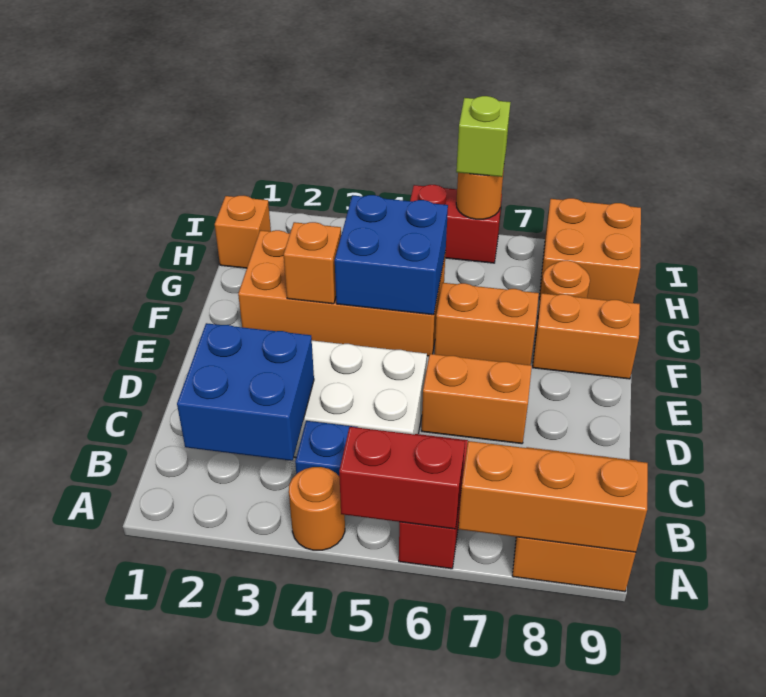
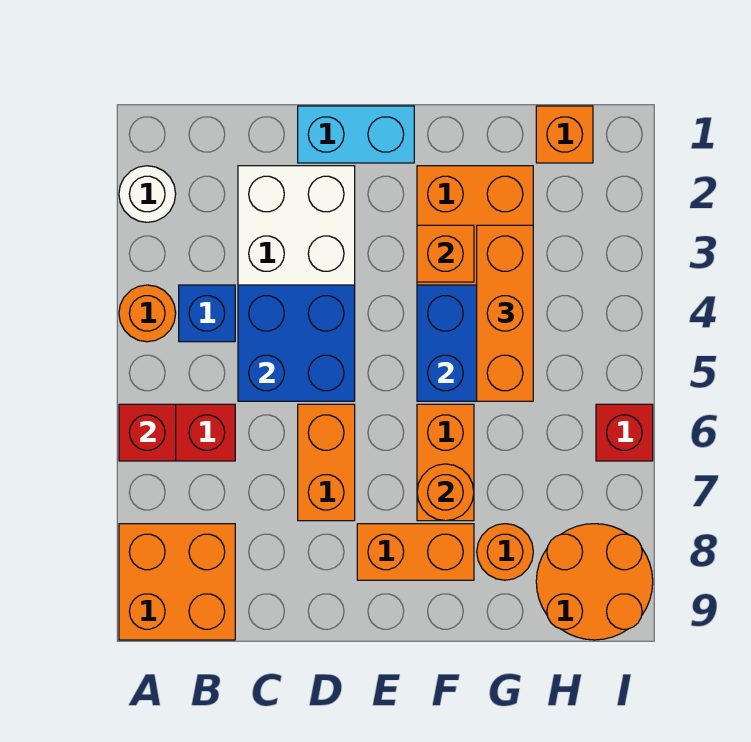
none -> white 1x1 round brick [119,166,176,222]
red 1x2 brick [339,427,465,529] -> red 1x1 brick [119,404,176,461]
orange 1x3 brick [458,441,648,552] -> orange 1x3 brick moved to [477,225,533,401]
blue 2x2 brick [177,323,314,461] -> blue 2x2 brick moved to [238,285,355,401]
none -> cyan 1x2 brick [298,106,414,163]
orange 1x2 brick [533,293,640,379] -> orange 1x2 brick turned to [357,524,474,580]
orange 2x2 brick [539,198,641,303] -> orange 2x2 round brick [536,524,653,640]
red 1x2 brick [410,185,502,263] -> red 1x1 brick [596,404,653,461]
orange 1x1 round brick [456,169,504,219] -> orange 1x1 round brick moved to [417,464,474,521]
lime 1x1 brick [456,96,511,177] -> none

